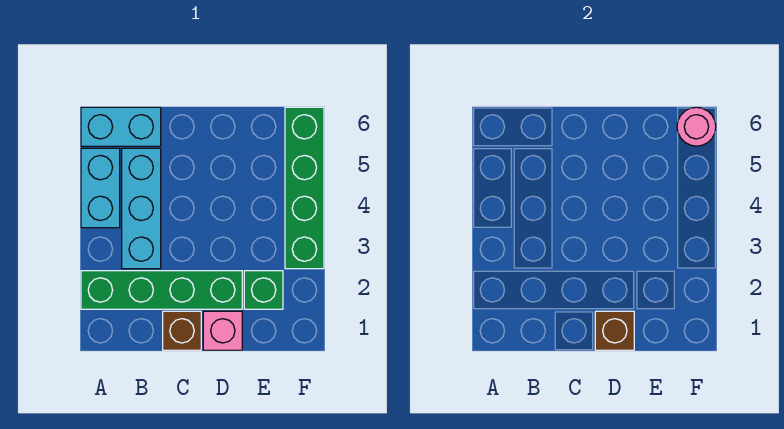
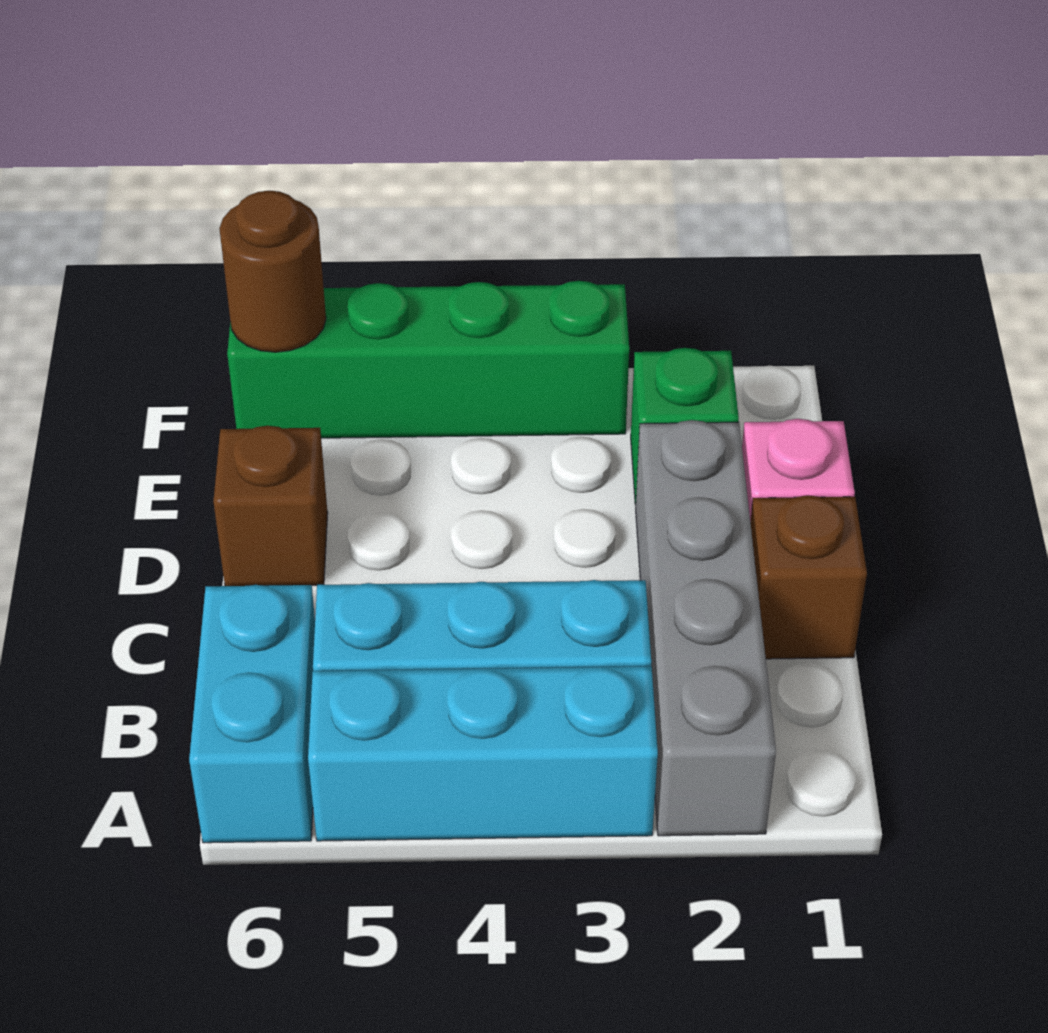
green 1x4 brick [81,271,242,309] -> grey 1x4 brick [636,420,776,836]
cyan 1x2 brick [81,148,120,228] -> cyan 1x3 brick [308,666,658,841]
brown 1x1 brick [595,311,634,350] -> brown 1x1 brick moved to [213,426,328,586]
pink 1x1 round brick [677,107,716,146] -> brown 1x1 round brick [219,191,326,352]

